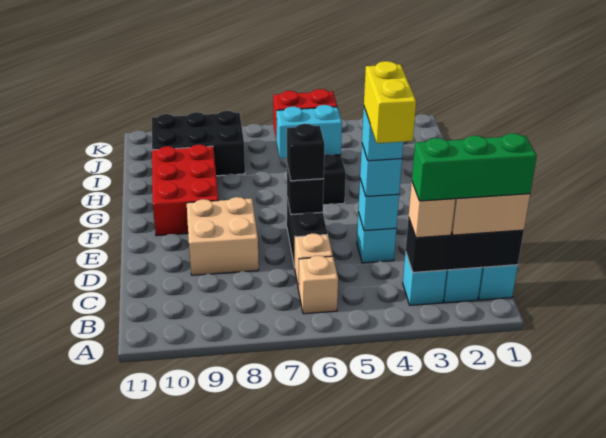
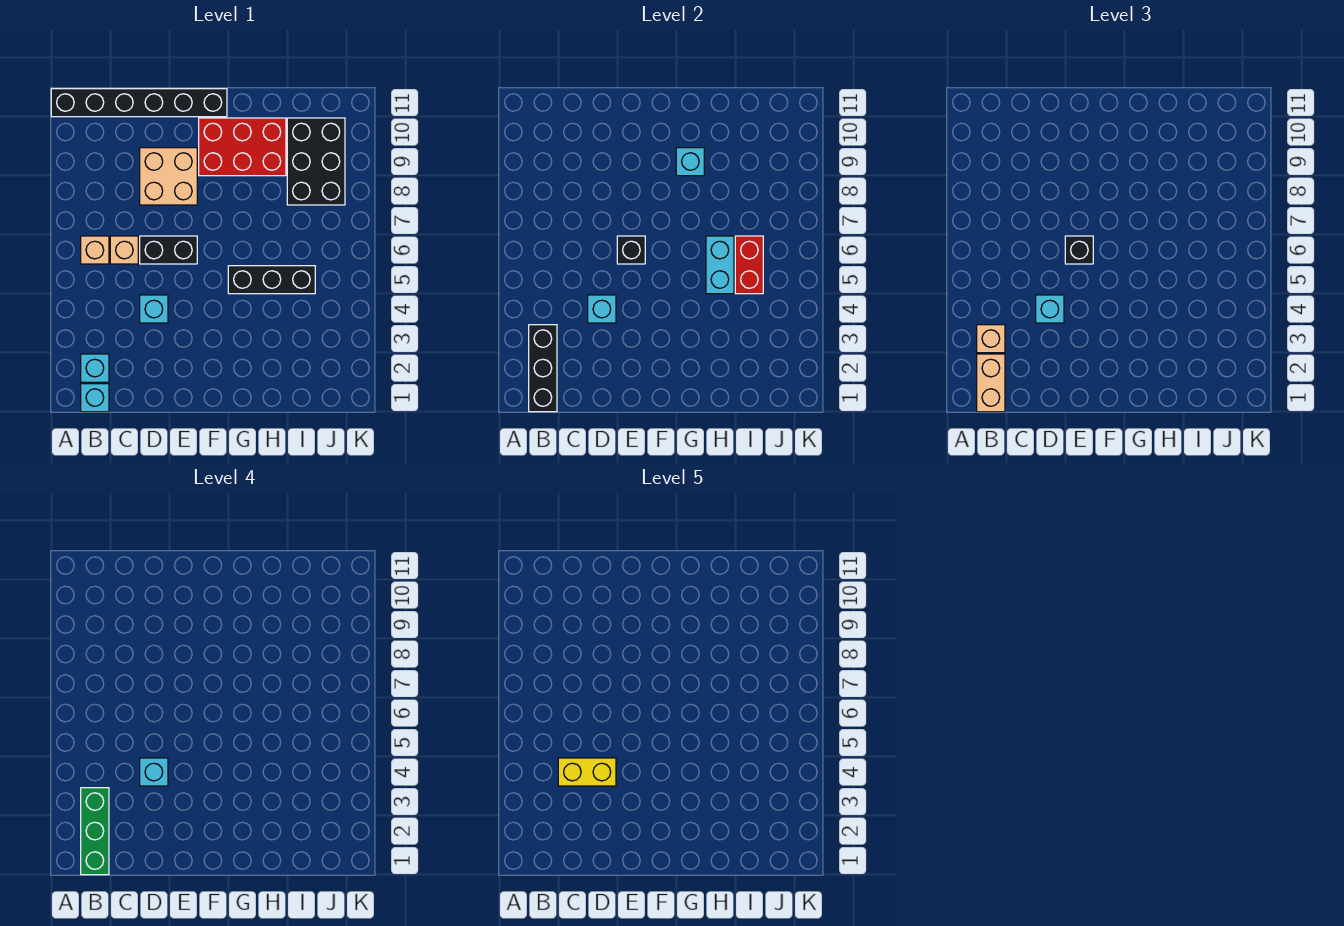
none -> black 1x6 brick [51,89,227,117]
cyan 1x1 brick [403,252,447,305] -> cyan 1x1 brick moved to [676,148,704,176]

